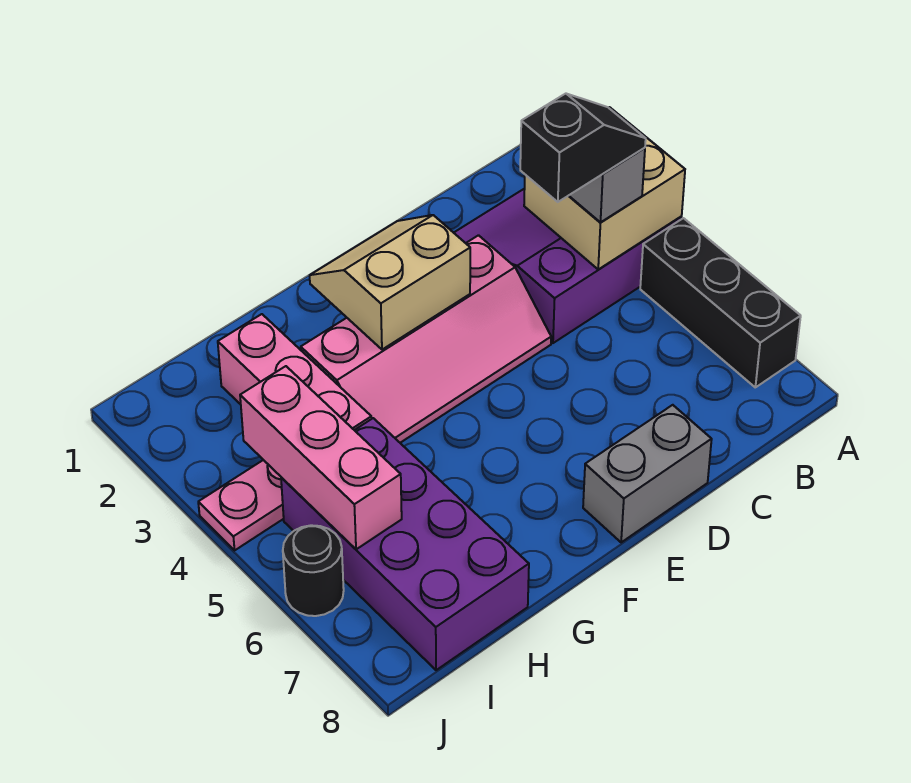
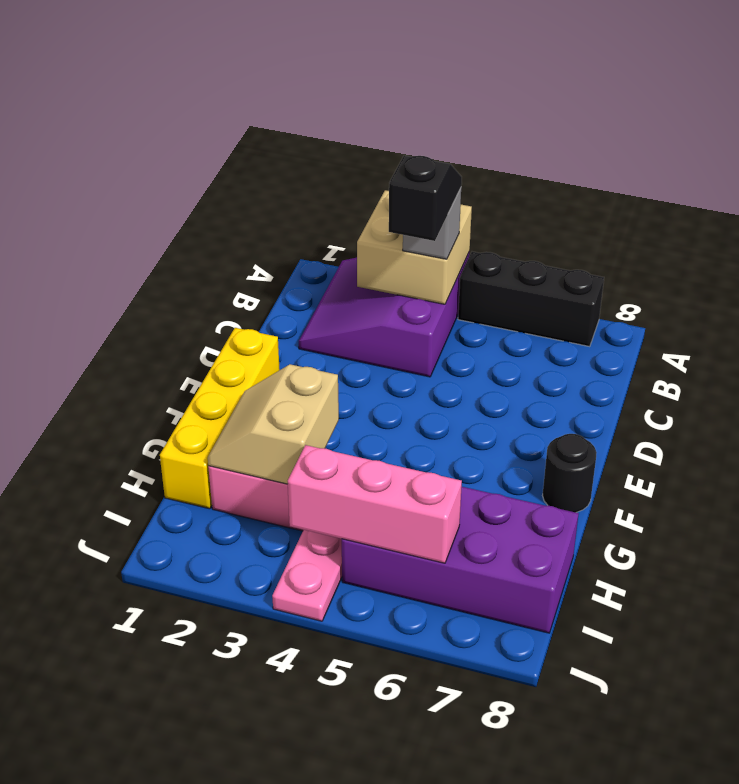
pink 2x4 slope [301,235,551,443] -> none
grey 1x2 brick [583,405,712,542] -> none
none -> yellow 1x4 brick [160,328,280,509]
tan 2x2 slope [310,215,470,350] -> tan 2x2 slope moved to [208,364,339,484]
black 1x1 round brick [283,525,344,616] -> black 1x1 round brick moved to [543,434,597,513]

